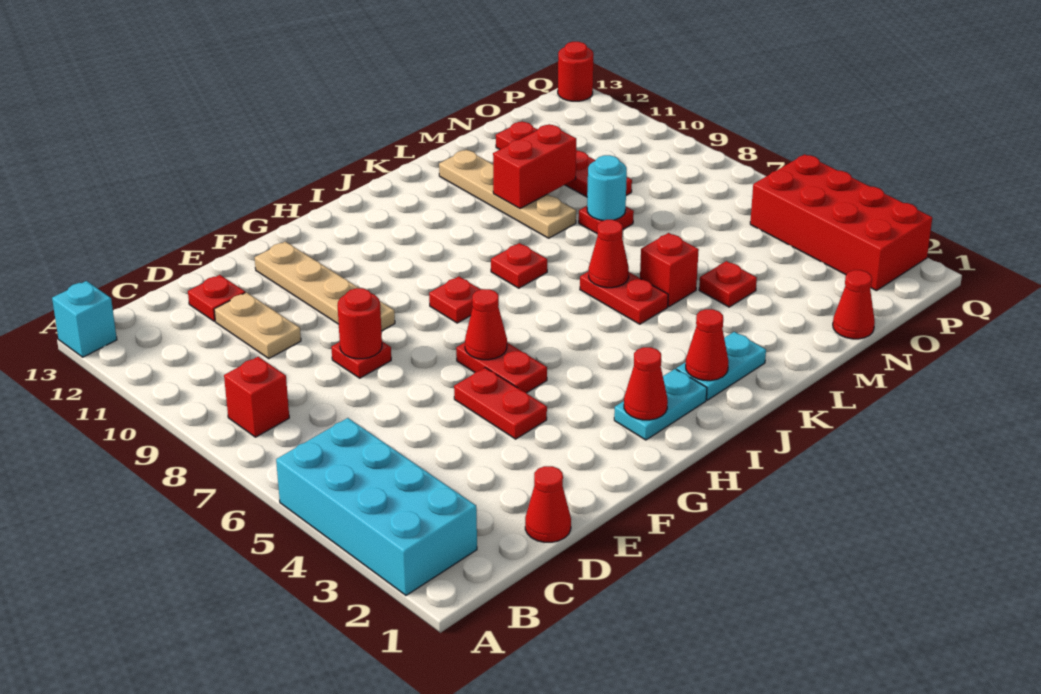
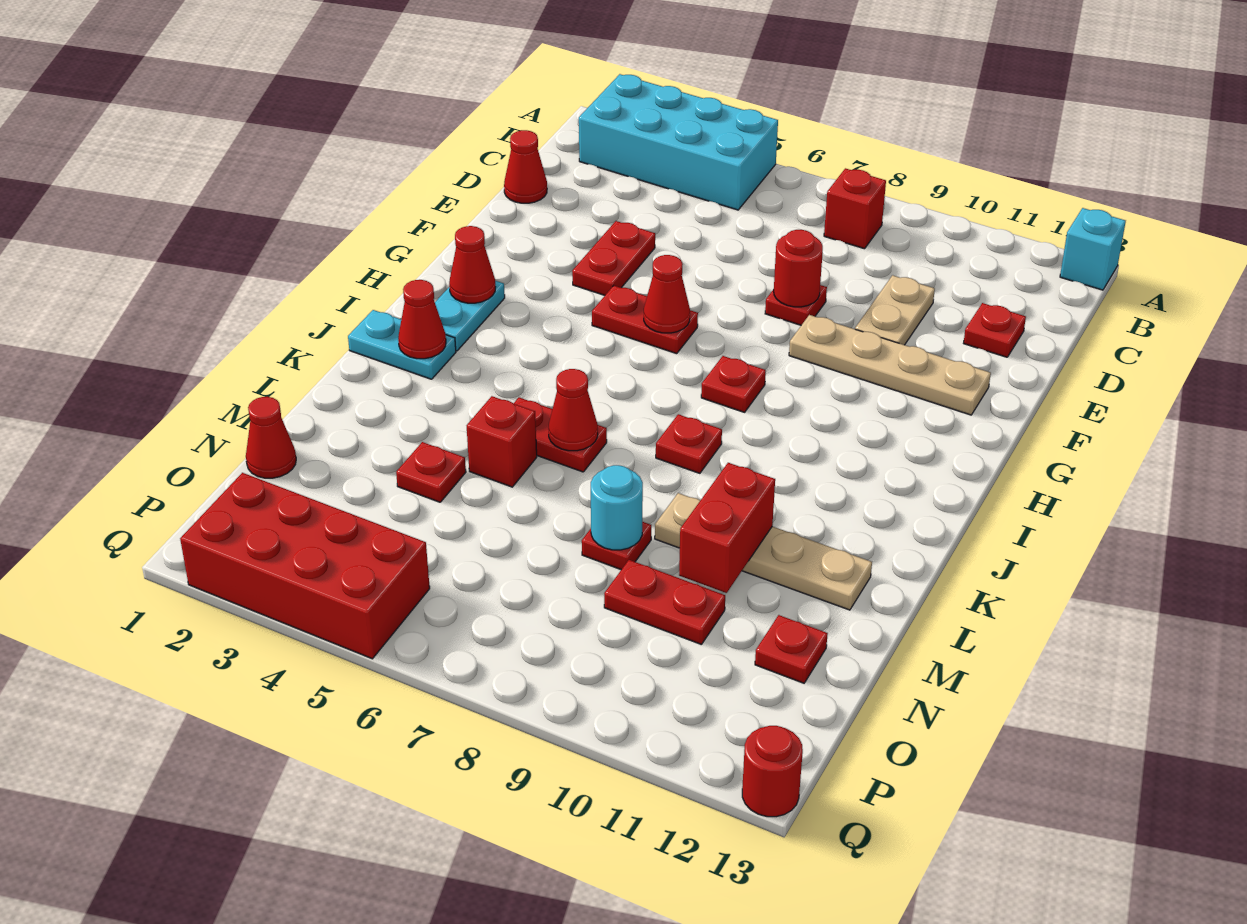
tan 1x2 plate [214,292,301,358] -> tan 1x2 plate turned to [855,275,935,345]
red 1x2 plate [454,368,547,439] -> red 1x2 plate turned to [572,221,655,295]
cyan 1x2 plate [677,332,766,400] -> cyan 1x2 plate turned to [348,310,456,379]

